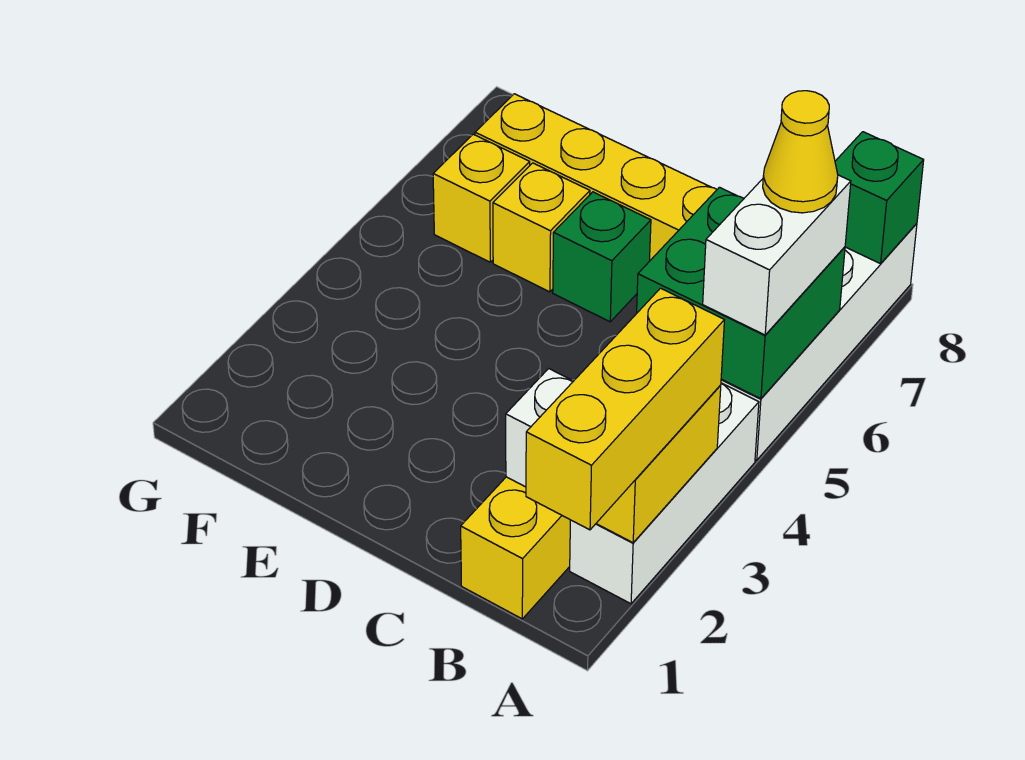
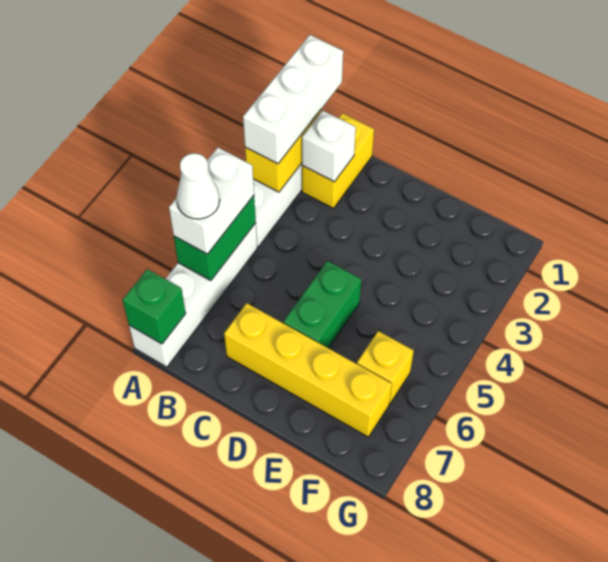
yellow 1x3 brick [526,288,724,530] -> white 1x3 brick [243,35,343,164]
green 2x2 brick [637,187,845,399] -> green 1x2 brick [174,196,256,280]
yellow 1x1 cone [763,91,838,213] -> white 1x1 cone [176,153,220,219]
green 1x1 brick [553,192,651,322] -> green 1x2 brick [284,261,361,348]
yellow 1x1 brick [493,163,590,292] -> none

